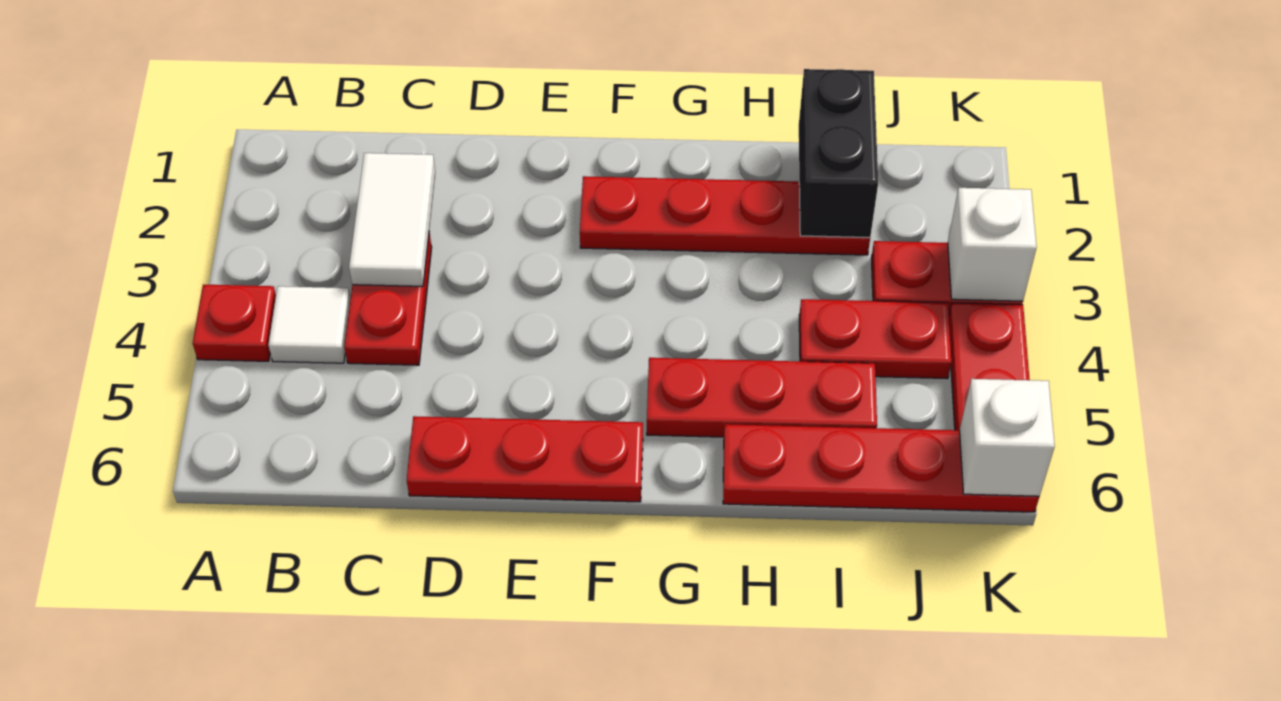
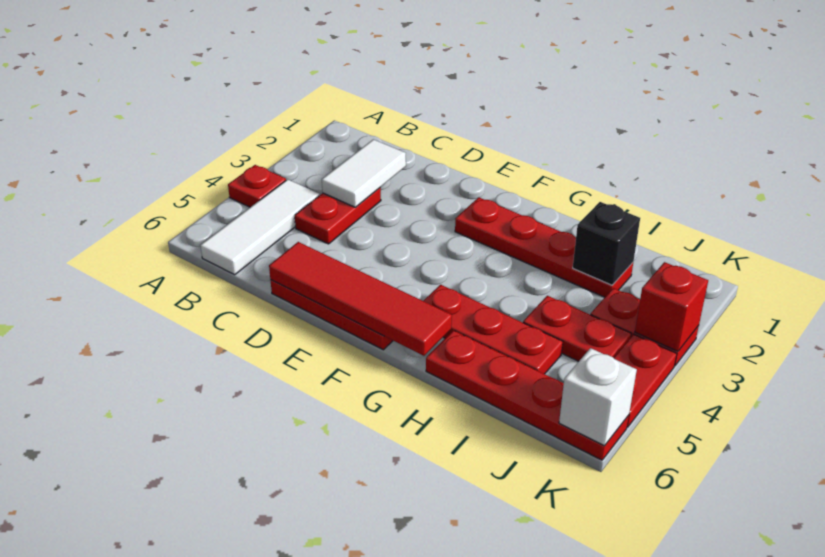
white 1x1 tile [268,286,350,363] -> white 1x3 tile [200,179,320,275]
none -> red 1x4 tile [269,242,452,356]
black 1x2 brick [799,69,878,238] -> black 1x1 brick [573,202,640,285]
white 1x1 brick [948,188,1037,301] -> red 1x1 brick [635,262,708,351]

